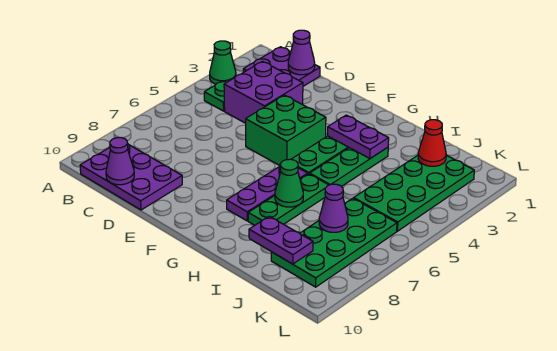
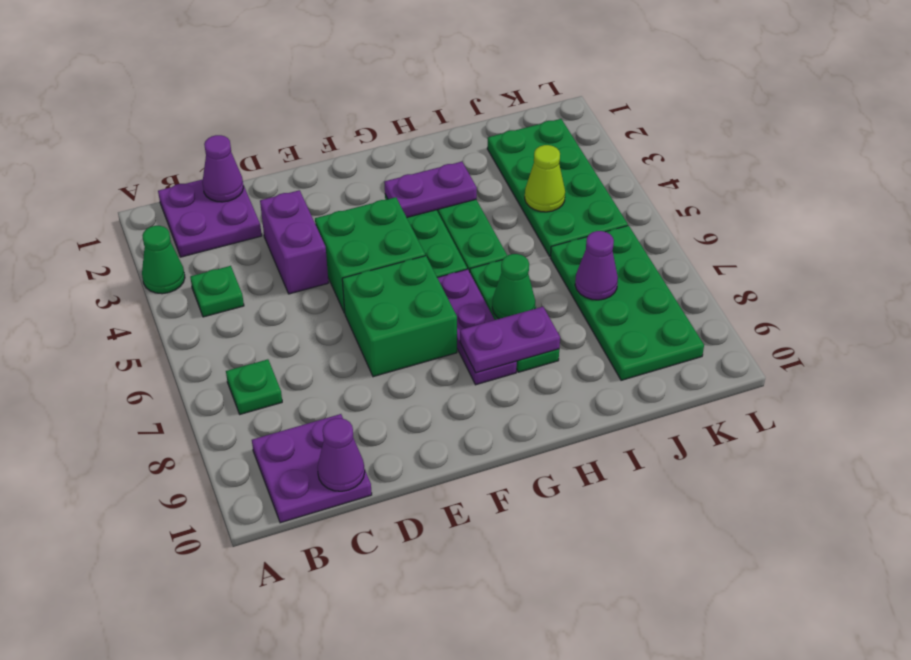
none -> green 1x1 plate [226,359,282,414]
purple 2x3 plate [80,144,182,210] -> purple 2x2 plate [252,414,372,523]
purple 2x2 brick [224,61,303,123] -> purple 1x2 brick [260,190,329,294]
none -> green 2x2 brick [342,256,457,377]
purple 1x2 plate [249,216,313,264] -> purple 1x2 plate moved to [460,307,560,373]
red 1x1 cone [418,120,446,166] -> none
none -> lime 1x1 cone [525,145,565,212]

